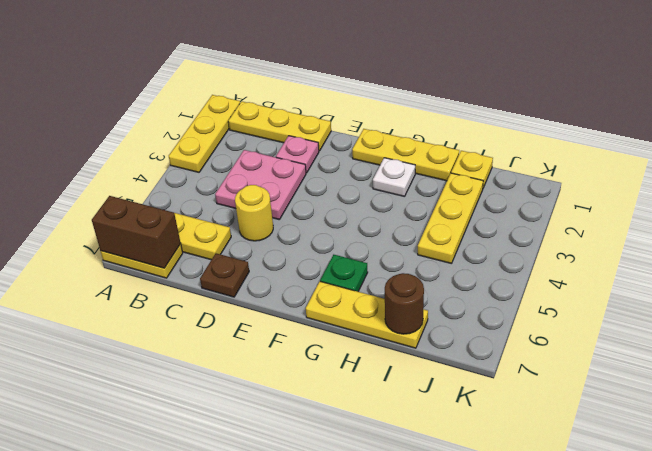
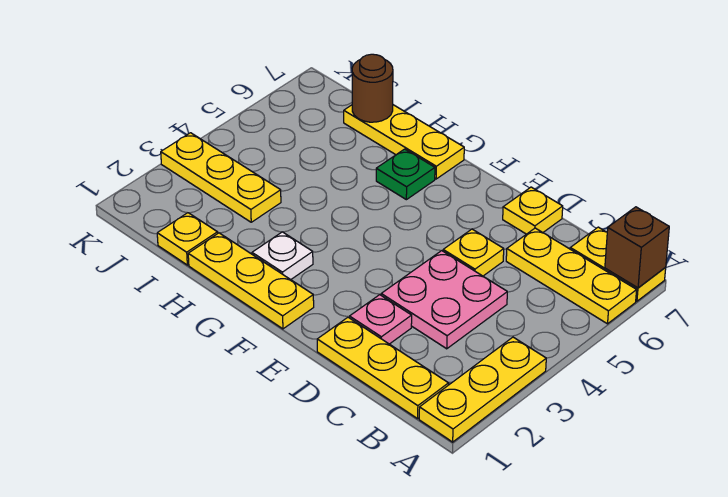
brown 1x2 brick [92,196,181,268] -> brown 1x1 brick [605,207,669,288]
yellow 1x1 round brick [235,185,273,241] -> yellow 1x1 plate [443,229,504,276]
brown 1x1 plate [200,253,249,297] -> yellow 1x1 plate [503,187,563,234]
yellow 1x3 plate [418,173,483,264] -> yellow 1x3 plate turned to [161,133,281,222]

